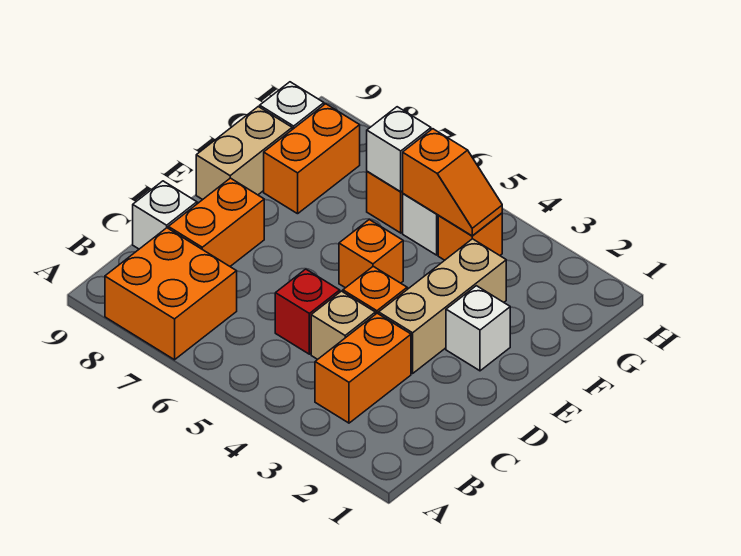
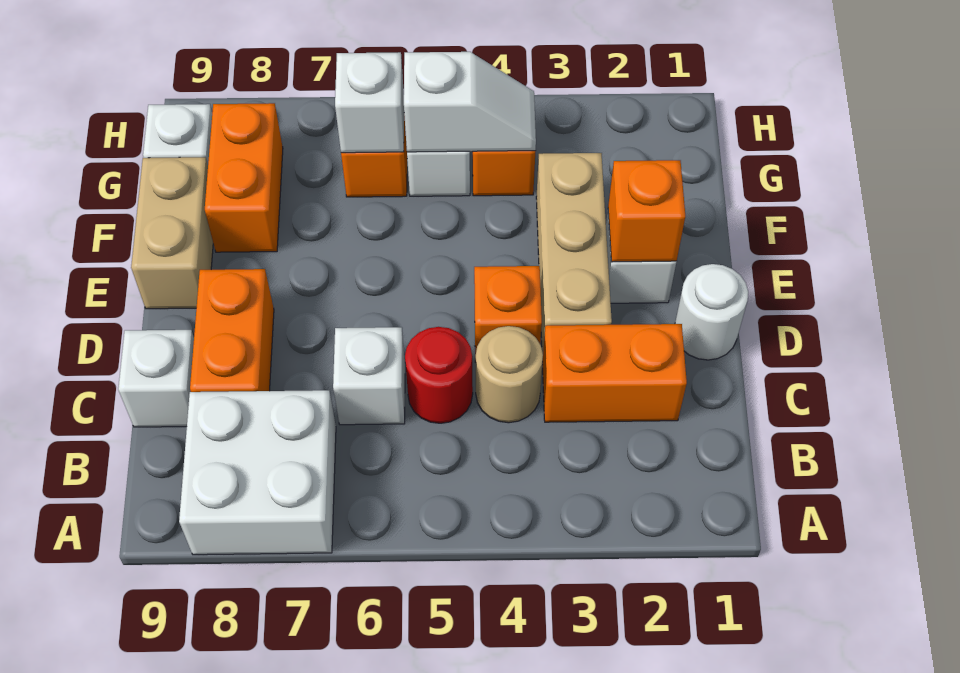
orange 2x2 brick [105,228,237,360] -> white 2x2 brick [179,390,336,555]
orange 1x2 brick [315,313,411,423] -> orange 1x2 brick turned to [542,324,687,422]
tan 1x1 brick [311,291,375,359] -> tan 1x1 round brick [476,326,543,423]
red 1x1 brick [275,269,340,354] -> red 1x1 round brick [405,327,473,423]
none -> white 1x1 brick [333,327,405,425]
none -> white 1x1 round brick [675,264,748,360]
orange 1x1 brick [339,220,403,288] -> orange 1x1 brick moved to [608,160,685,262]
orange 1x2 slope [403,129,502,236] -> white 1x2 slope [404,52,536,152]

